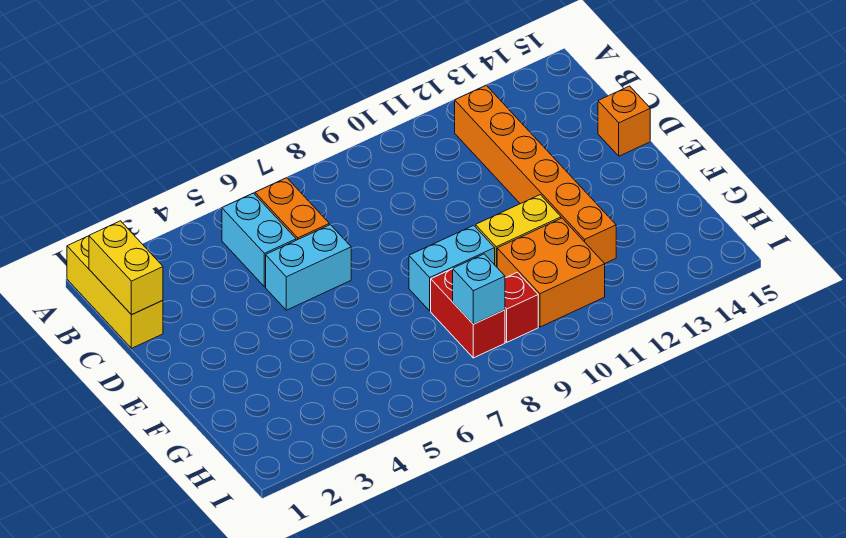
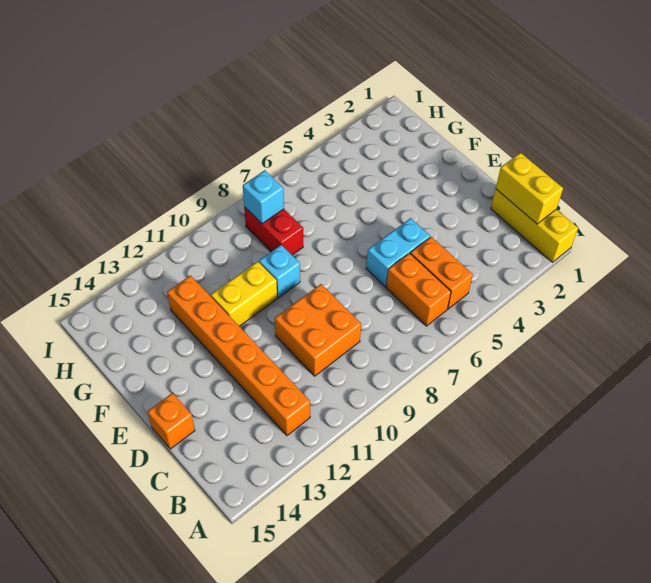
cyan 1x2 brick [222,193,296,287] -> orange 1x2 brick [410,237,473,309]
cyan 1x2 brick [409,225,495,311] -> cyan 1x1 brick [259,245,300,298]
orange 2x2 brick [497,218,605,327] -> orange 2x2 brick moved to [275,284,361,376]
red 1x1 brick [505,272,538,342] -> none

